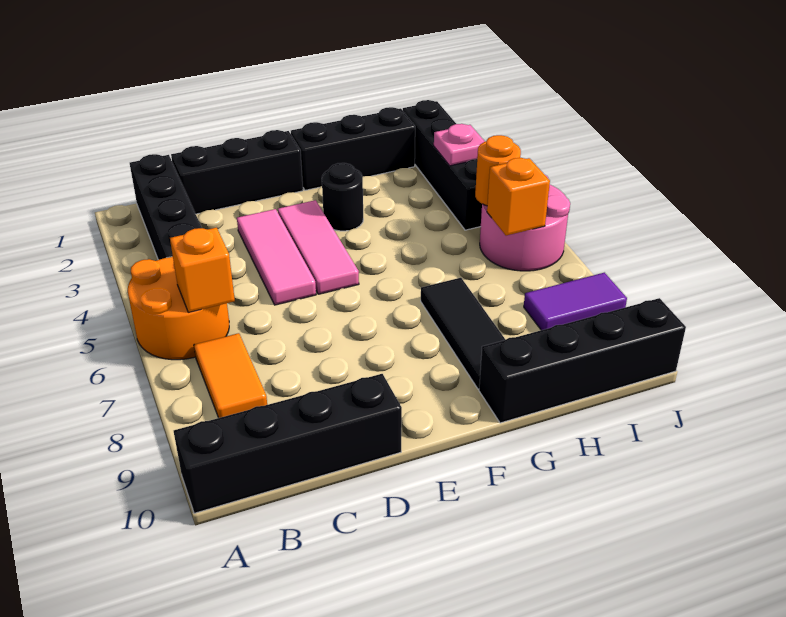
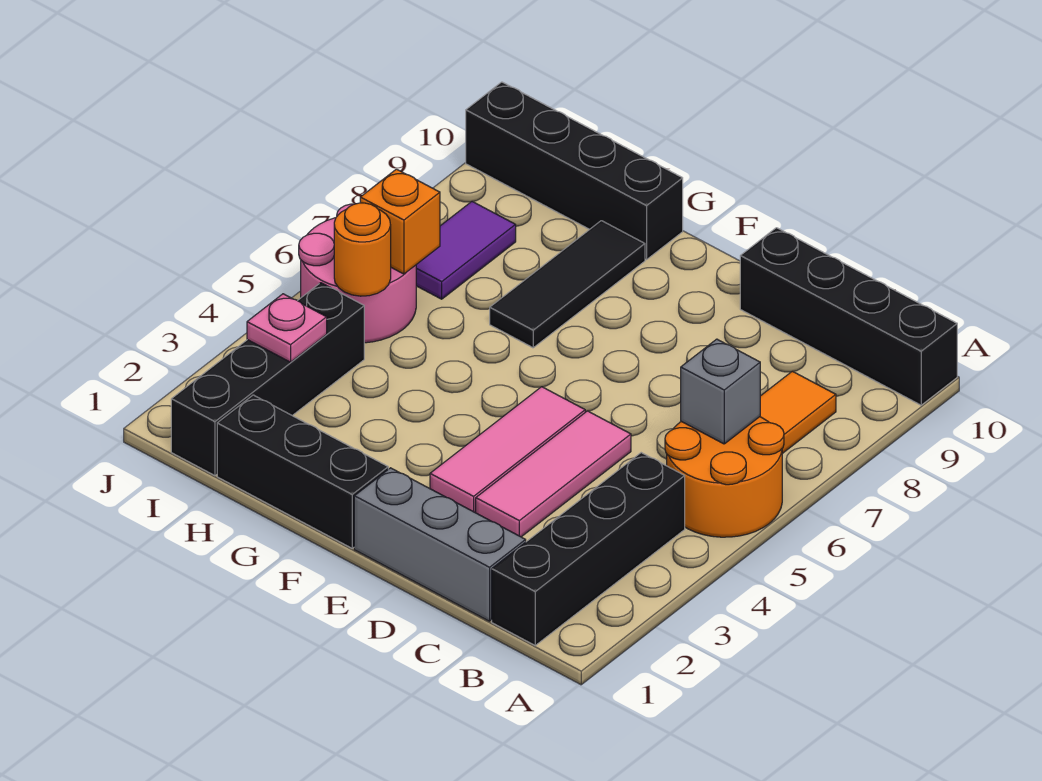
orange 1x1 brick [170,228,235,312] -> grey 1x1 brick [681,339,760,444]
black 1x3 brick [171,130,303,214] -> grey 1x3 brick [354,468,526,621]
black 1x1 round brick [322,163,363,231] -> none
purple 1x2 tile [524,273,627,330] -> purple 1x2 tile turned to [416,202,516,299]

